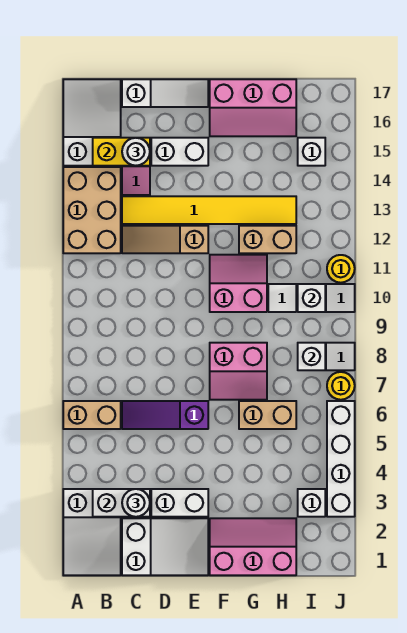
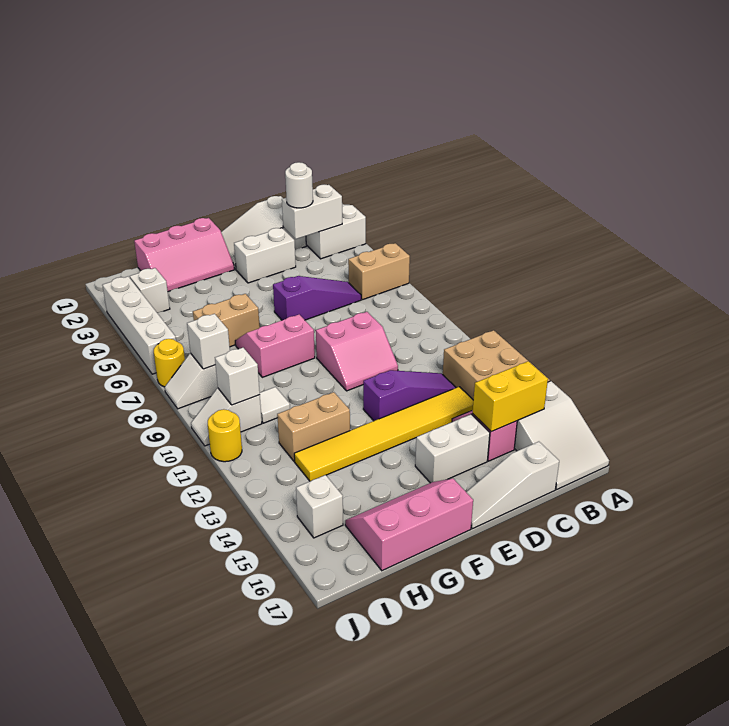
tan 1x3 slope [122,226,208,253] -> purple 1x3 slope [363,370,456,421]
white 1x1 round brick [122,138,150,166] -> none
pink 2x2 slope [210,255,267,312] -> pink 2x2 slope moved to [316,312,398,391]

